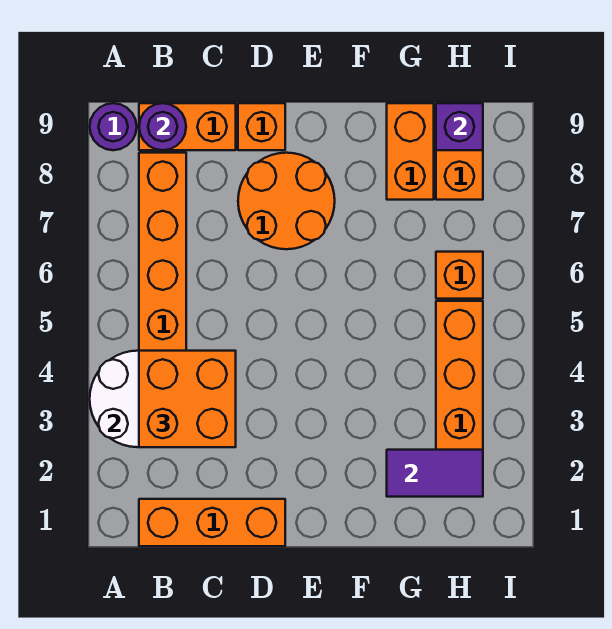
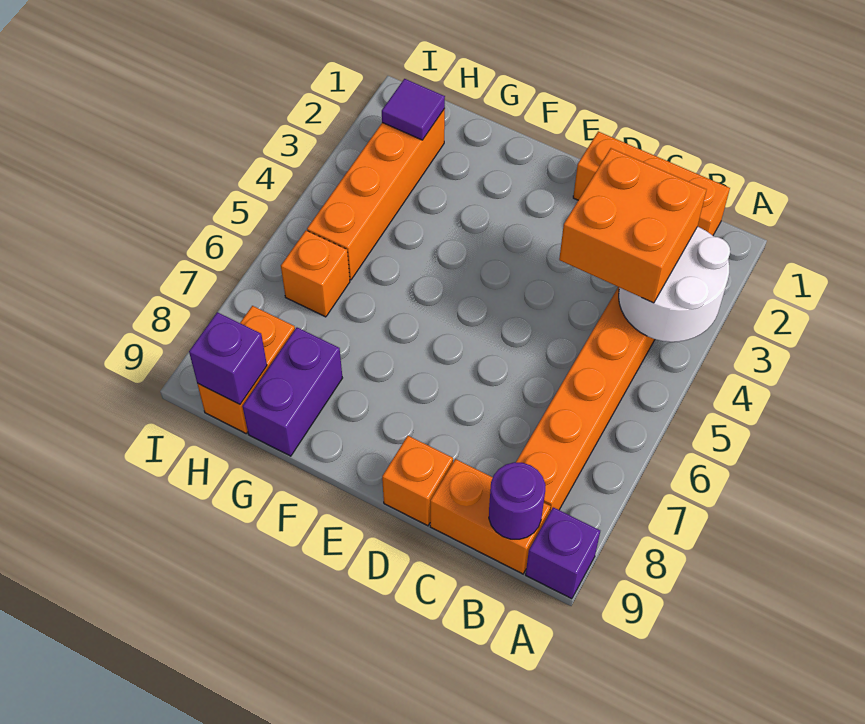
purple 1x1 round brick [90,103,137,150] -> purple 1x1 brick [526,507,600,599]
orange 2x2 round brick [238,153,335,249] -> none
purple 1x2 tile [387,450,483,497] -> purple 1x1 tile [382,79,445,140]
orange 1x2 brick [387,103,434,200] -> purple 1x2 brick [242,328,342,456]

